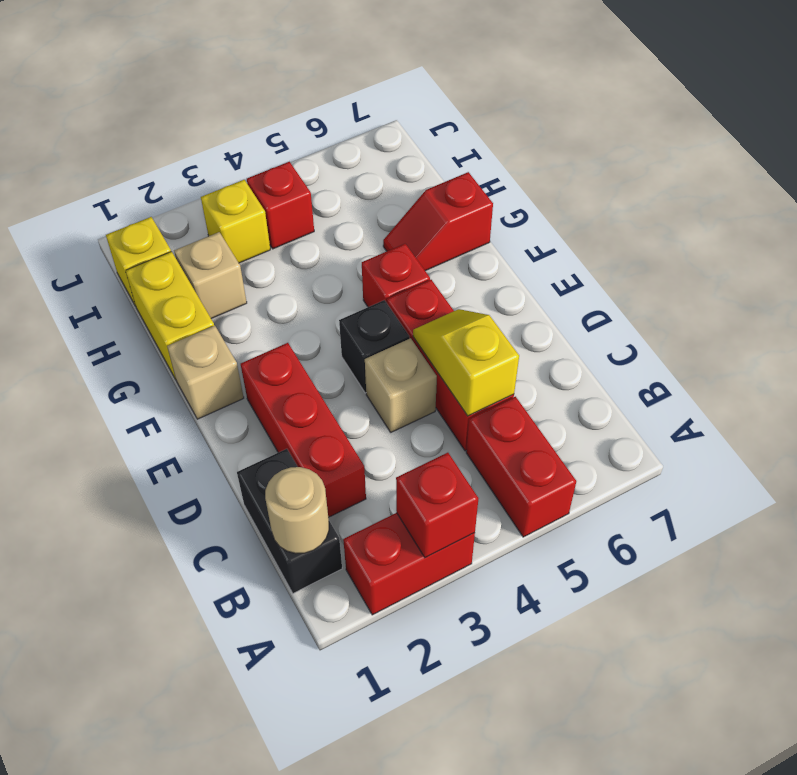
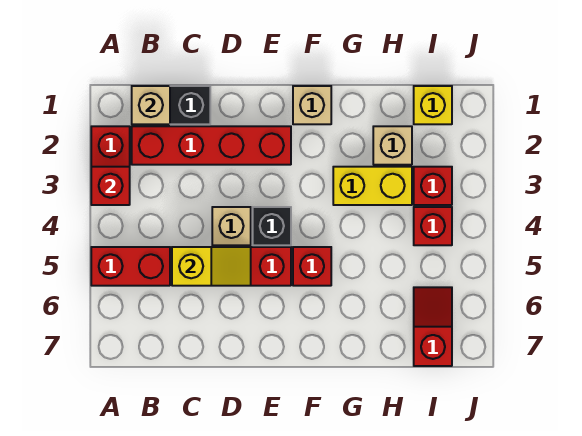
tan 1x1 round brick [265,467,329,553] -> tan 1x1 brick [132,86,170,124]
red 1x3 brick [241,343,366,517] -> red 1x4 brick [132,126,291,165]
yellow 1x2 brick [126,252,214,379] -> yellow 1x2 brick moved to [333,167,412,205]
red 1x2 slope [383,172,493,271] -> red 1x2 slope moved to [414,287,452,366]
yellow 1x1 brick [201,180,270,263] -> red 1x1 brick [414,167,452,205]

